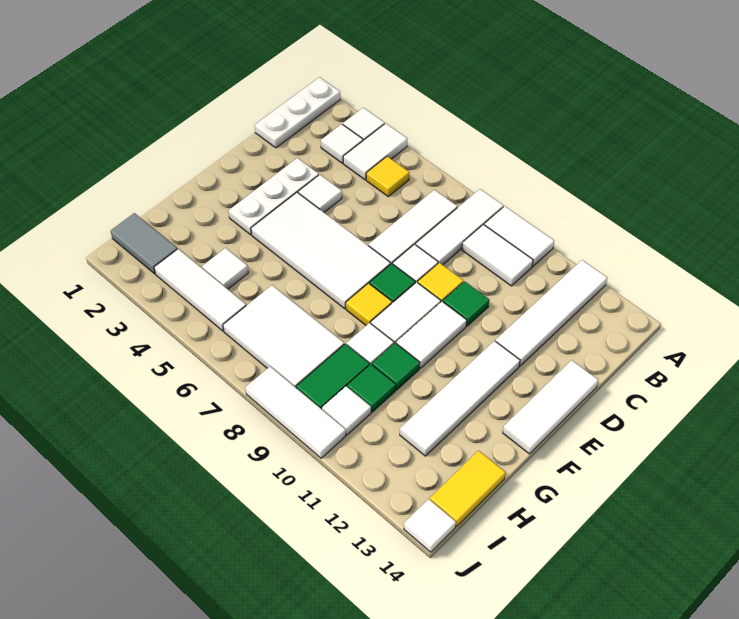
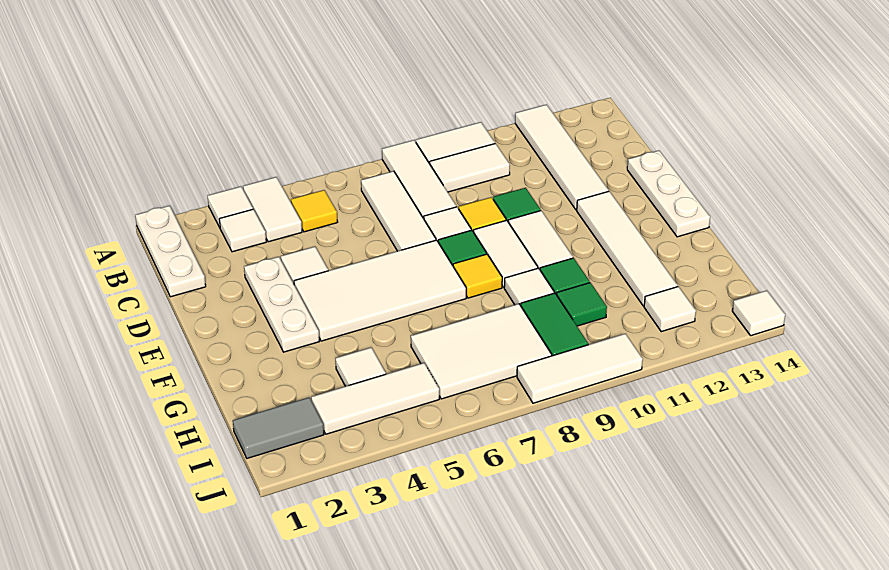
white 1x3 tile [503,360,598,454] -> white 1x3 plate [627,150,710,237]
yellow 1x2 tile [430,451,506,527] -> none
white 1x1 tile [322,386,371,435] -> white 1x1 tile moved to [644,287,696,332]

